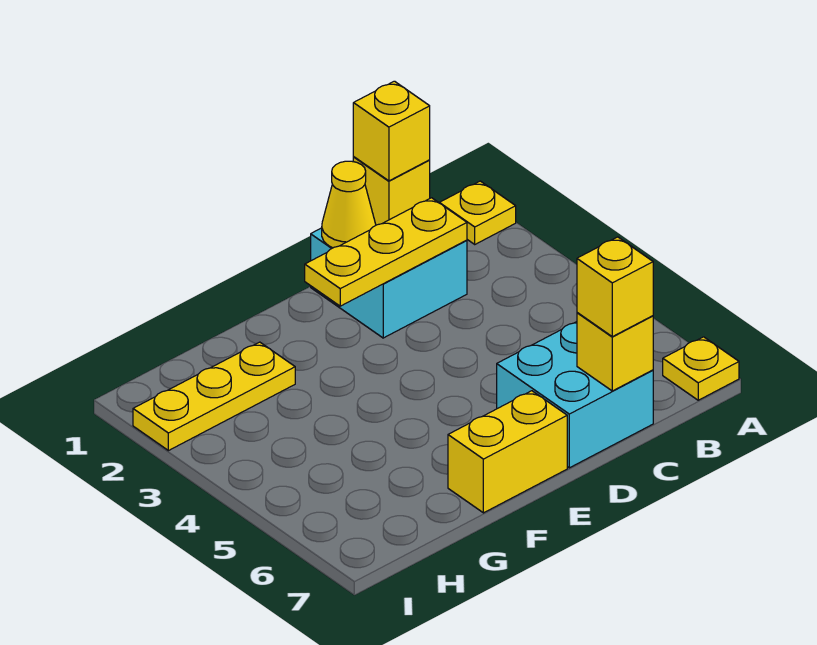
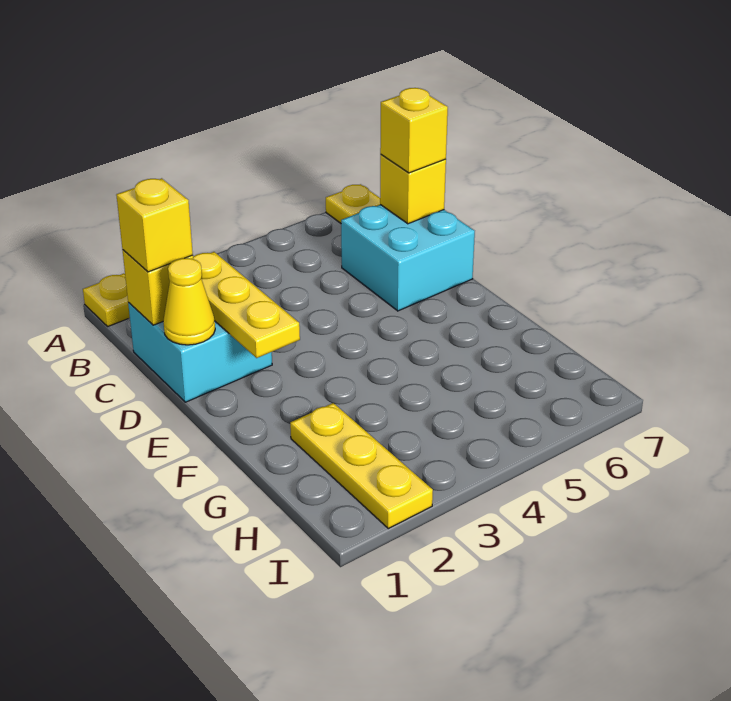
yellow 1x2 brick [448,391,567,513] -> none

